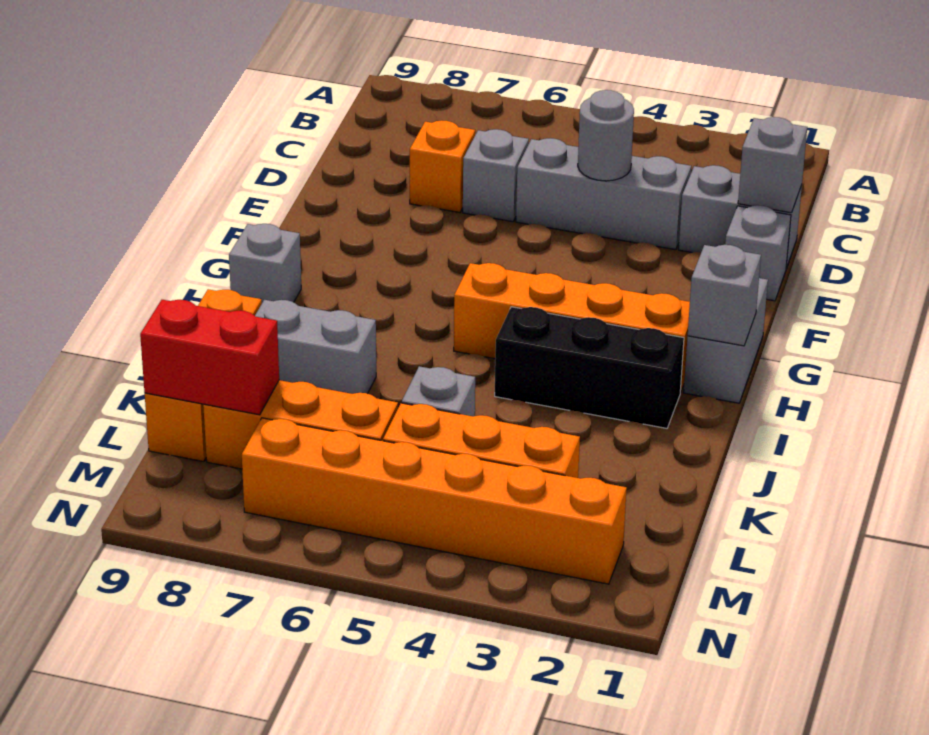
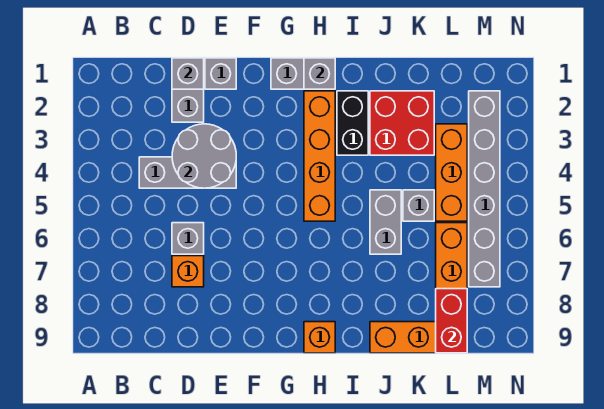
grey 1x3 brick [516,138,691,250] -> grey 1x3 brick turned to [139,157,236,188]
grey 1x1 round brick [578,90,634,181] -> grey 2x2 round brick [172,124,236,188]
grey 1x1 brick [229,224,301,303] -> orange 1x1 brick [304,322,335,353]
black 1x3 brick [495,307,684,428] -> black 1x2 brick [337,91,368,155]
none -> red 2x2 brick [370,91,434,155]
grey 1x2 brick [255,300,376,394] -> grey 1x2 brick moved to [370,190,401,254]
orange 1x6 brick [242,418,627,584] -> grey 1x6 brick [469,91,500,287]

